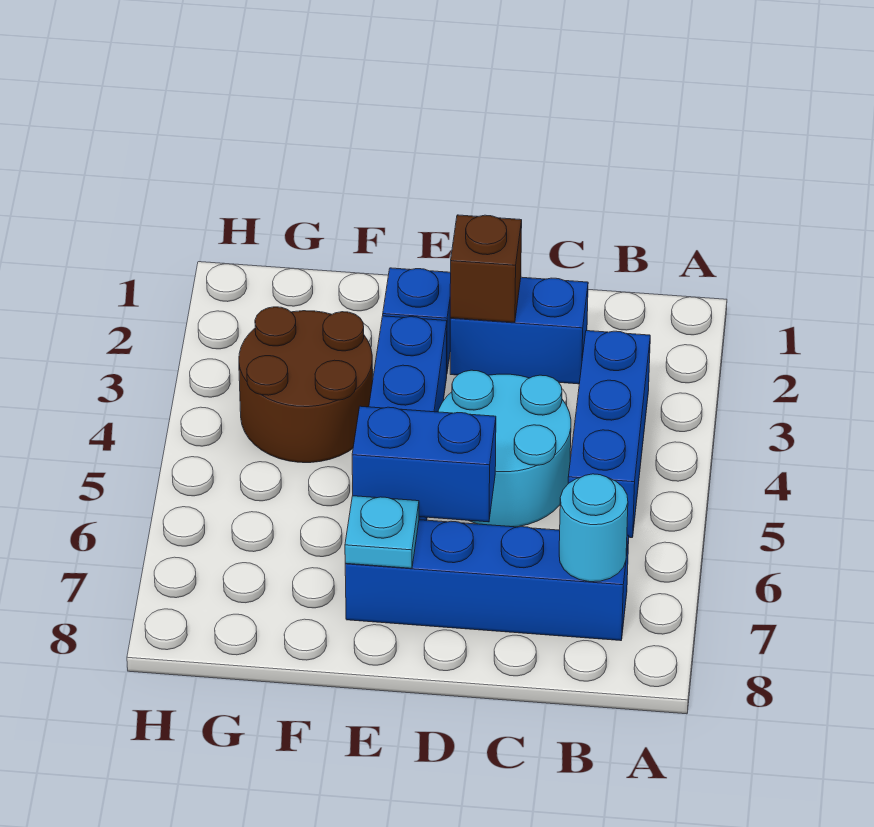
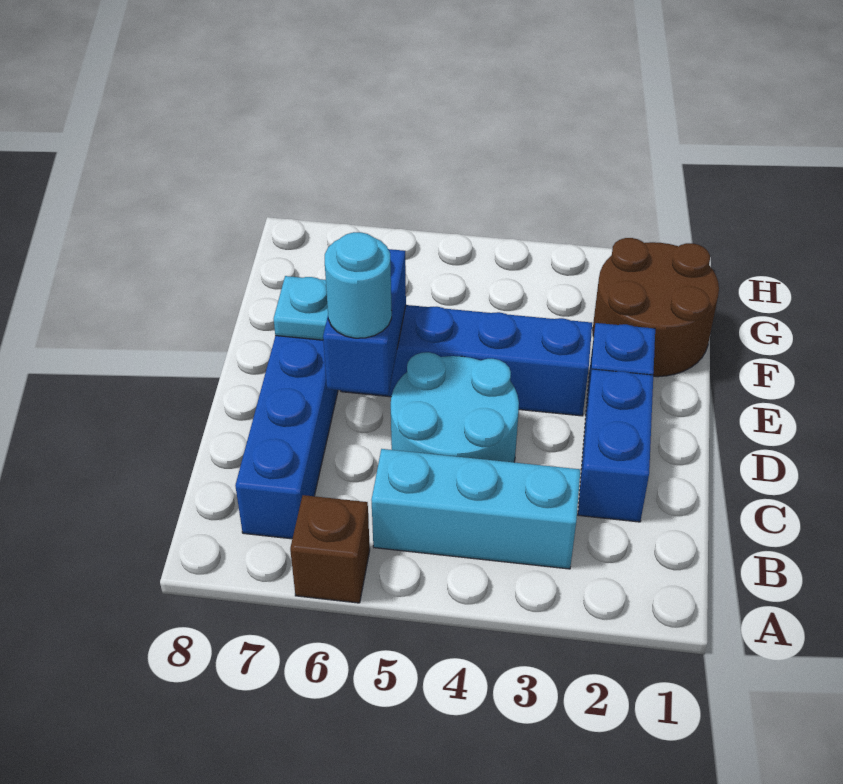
blue 1x3 brick [568,331,650,538] -> cyan 1x3 brick [371,449,580,569]
cyan 1x1 round brick [559,474,628,582] -> cyan 1x1 round brick moved to [325,232,392,338]
brown 1x1 brick [450,215,522,323] -> brown 1x1 brick moved to [290,495,370,603]
brown 2x2 round brick [239,307,373,463] -> brown 2x2 round brick moved to [593,238,719,377]

